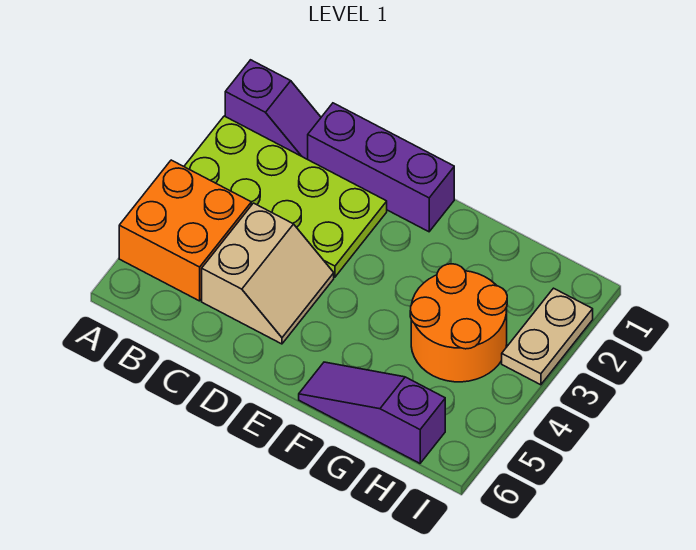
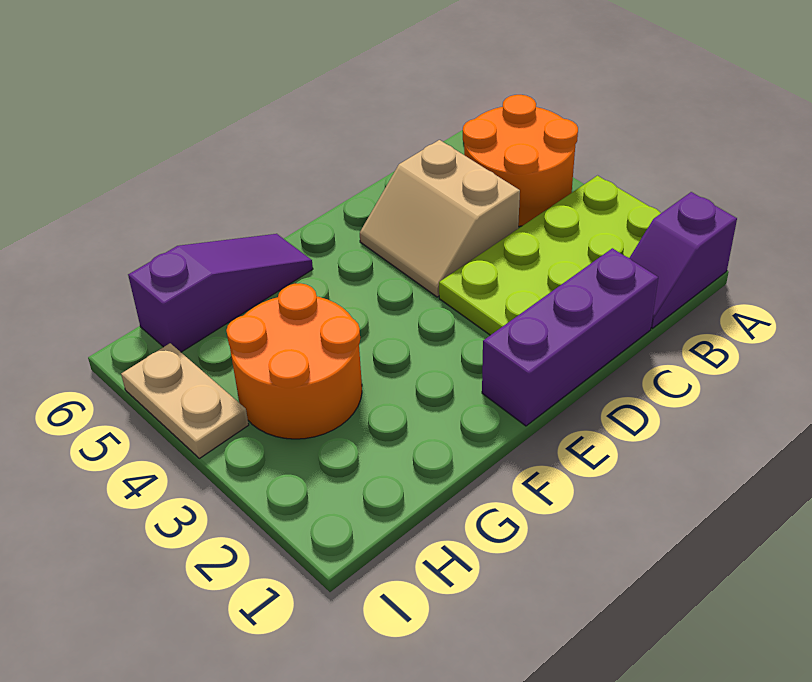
orange 2x2 brick [119,160,251,301] -> orange 2x2 round brick [463,95,578,226]
tan 1x2 plate [502,288,593,385] -> tan 1x2 plate moved to [121,343,249,458]

